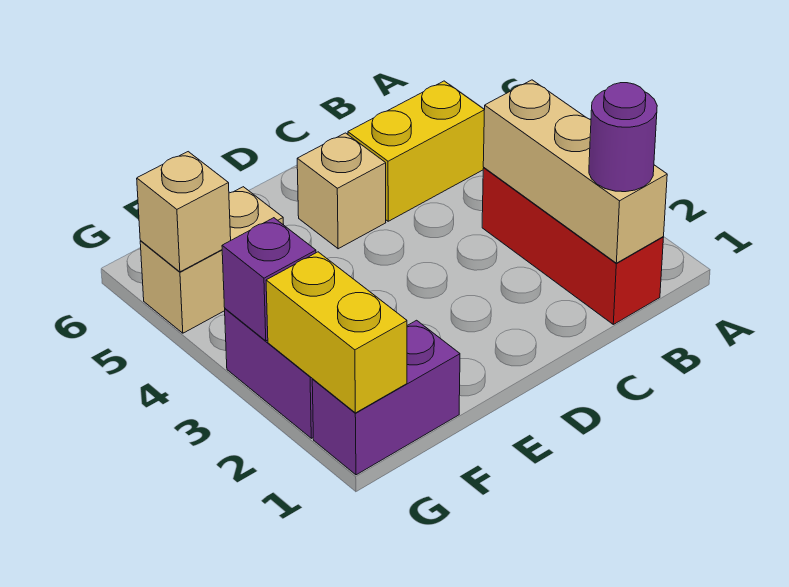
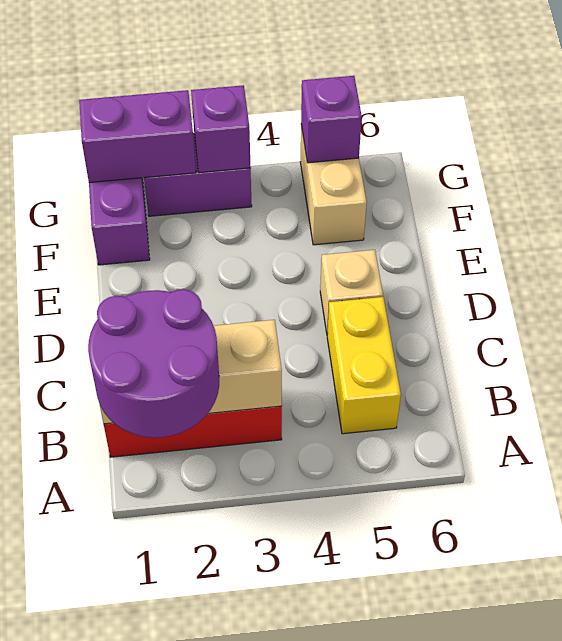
purple 1x1 round brick [589,83,657,192] -> purple 2x2 round brick [88,290,219,438]
yellow 1x2 brick [266,252,407,413] -> purple 1x2 brick [79,90,196,183]
tan 1x1 brick [137,152,231,272] -> purple 1x1 brick [301,76,362,163]

